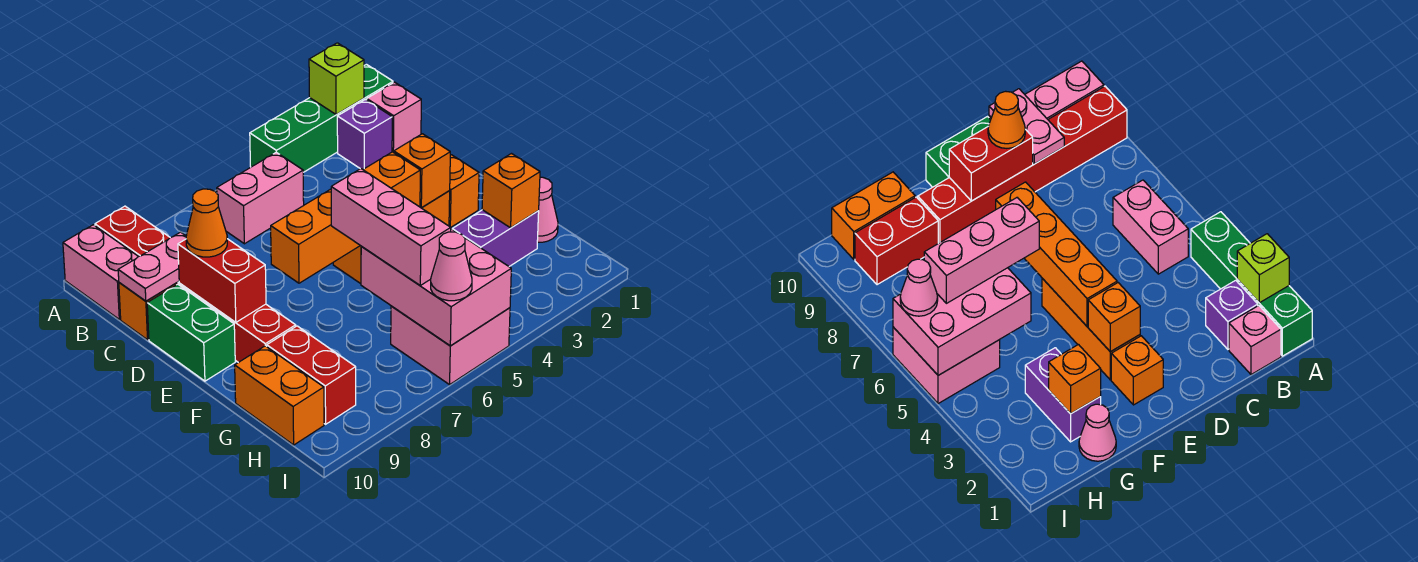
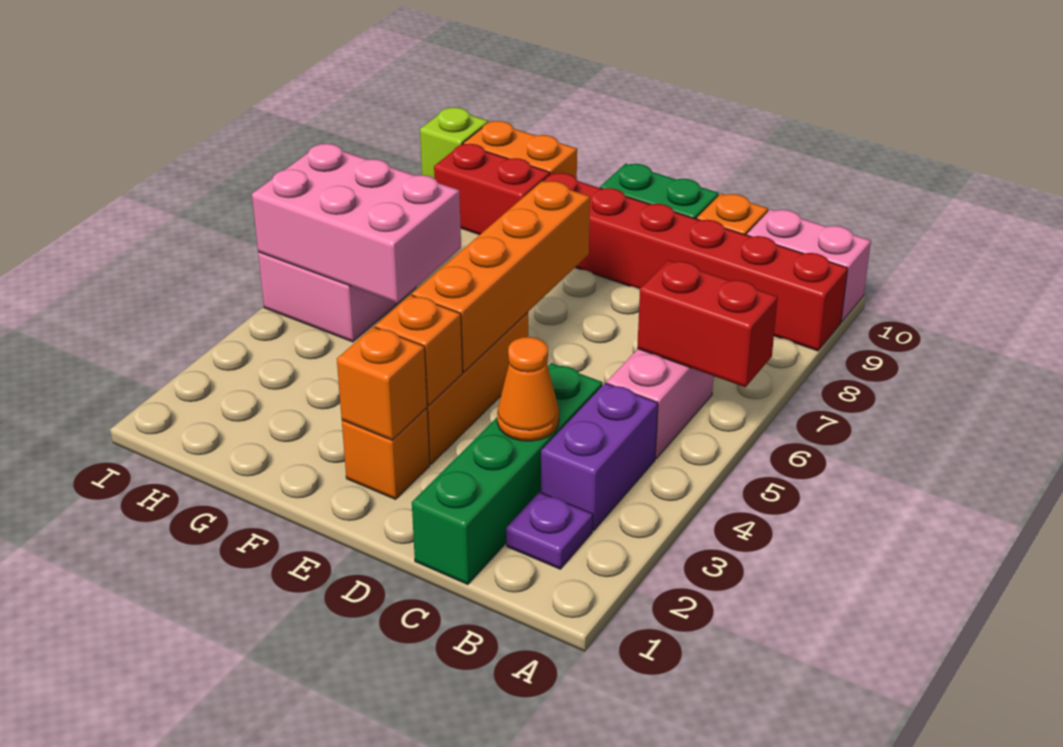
green 1x4 brick [250,65,393,172] -> green 1x4 brick moved to [412,363,603,585]
lime 1x1 brick [309,43,364,114] -> lime 1x1 brick moved to [420,107,488,178]
pink 1x1 brick [367,82,421,153] -> none
purple 1x1 brick [337,100,392,169] -> purple 1x1 plate [506,492,593,569]
pink 1x2 plate [118,232,186,301] -> none
red 1x2 brick [178,239,266,322] -> red 1x2 brick moved to [637,260,778,387]
orange 1x1 cone [186,189,227,257] -> orange 1x1 cone moved to [497,337,559,441]
pink 1x3 brick [331,169,451,285] -> none
pink 1x1 cone [537,177,558,242] -> none
purple 1x2 brick [452,210,539,266] -> purple 1x2 brick moved to [541,383,658,531]
orange 1x1 brick [482,154,540,228] -> orange 1x1 brick moved to [337,327,427,440]
pink 1x1 cone [431,232,472,301] -> none

